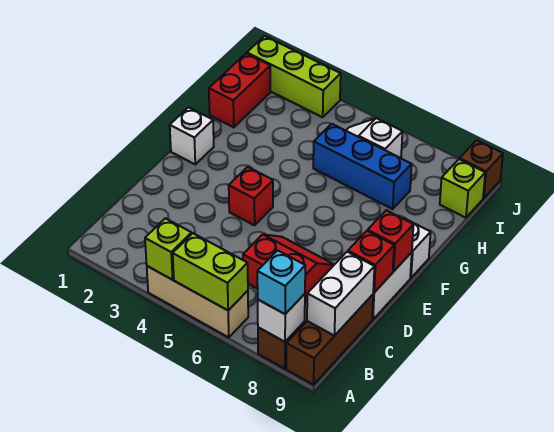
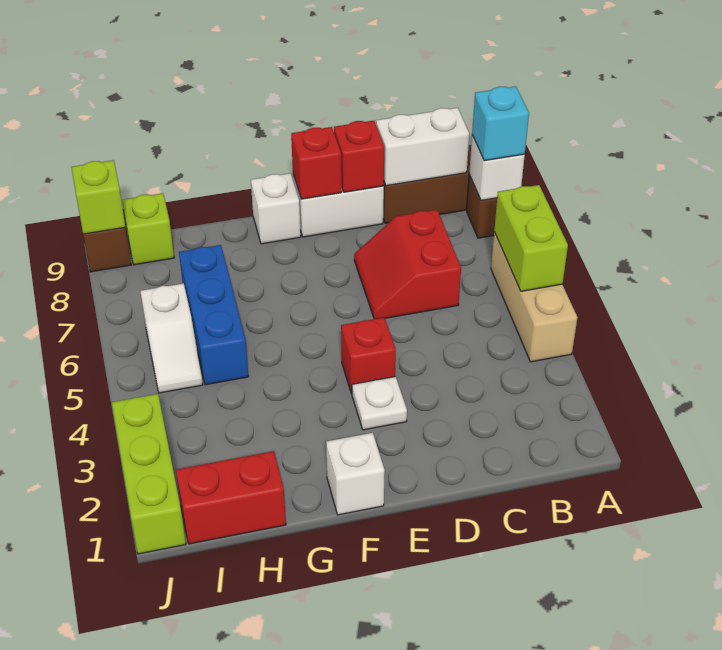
lime 1x1 brick [145,218,192,280] -> lime 1x1 brick moved to [71,160,125,234]
none -> white 1x1 plate [352,377,407,430]

